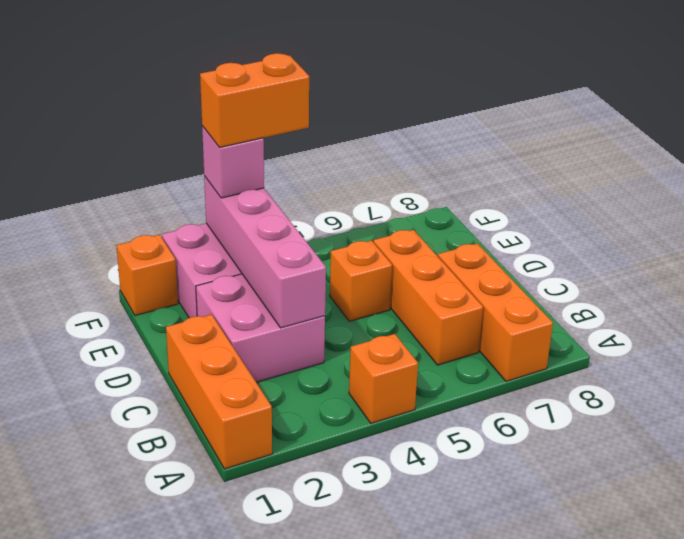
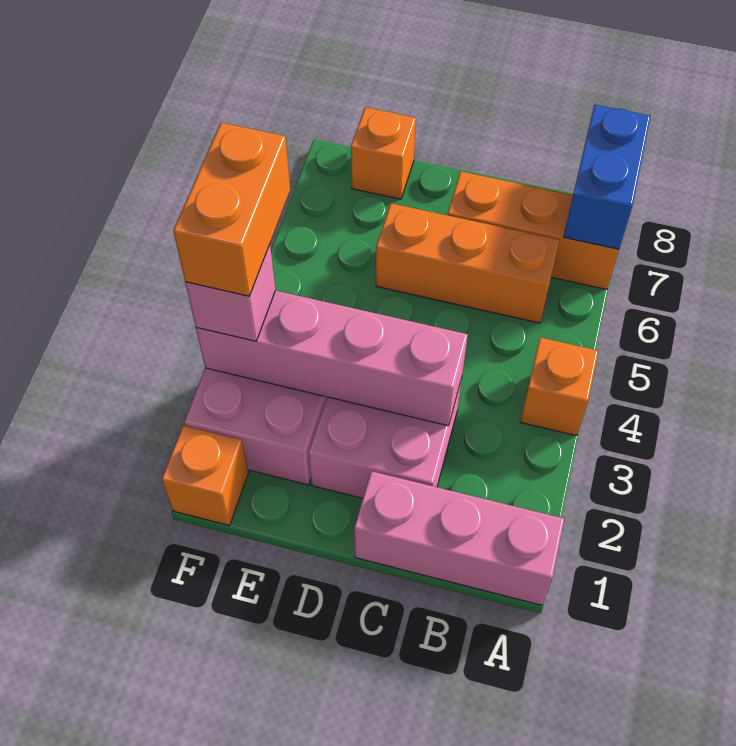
orange 1x3 brick [166,315,272,469] -> pink 1x3 brick [354,471,564,605]
none -> blue 1x2 brick [563,105,651,249]
orange 1x1 brick [330,240,392,321] -> orange 1x1 brick moved to [351,107,416,199]

